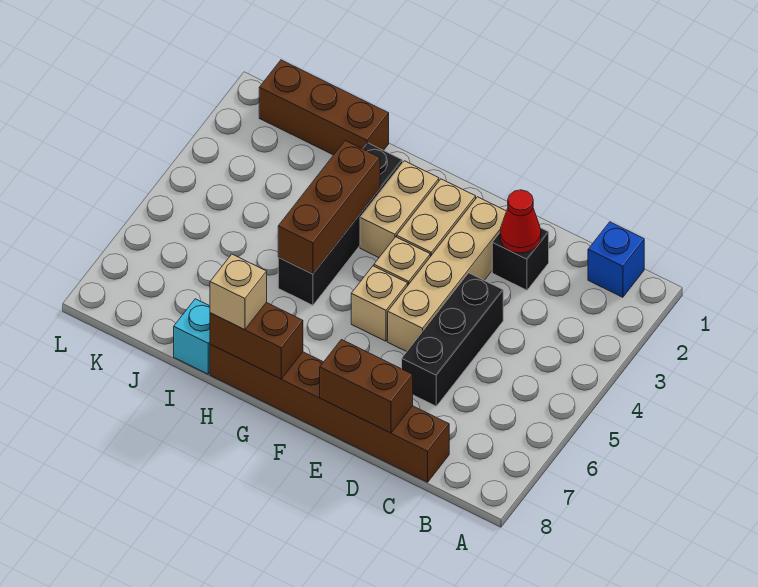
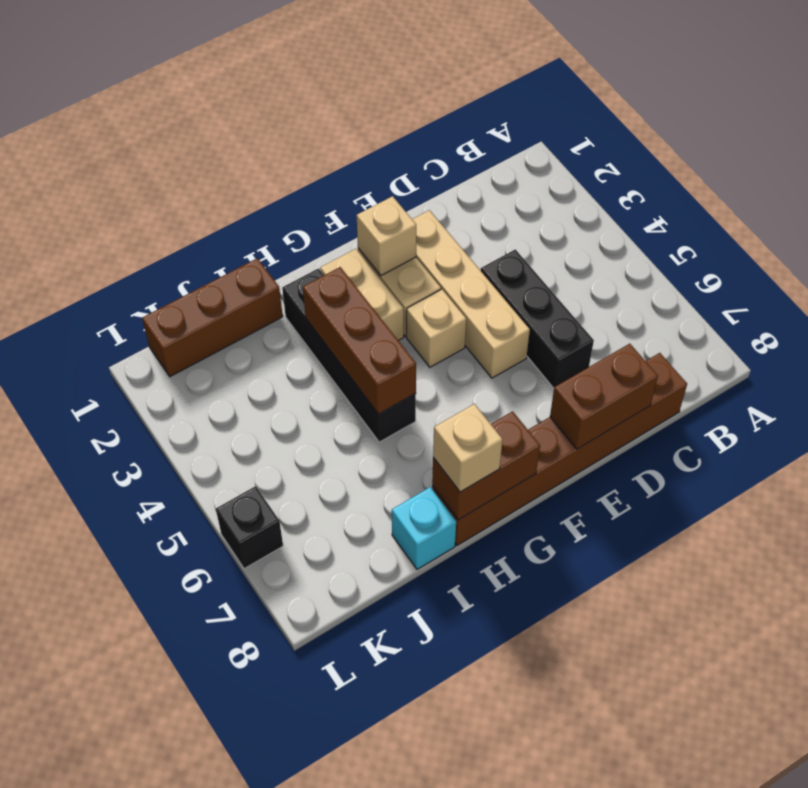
blue 1x1 brick [588,222,644,297] -> none
black 1x1 brick [492,228,549,290] -> black 1x1 brick moved to [216,486,283,569]
red 1x1 cone [500,190,541,253] -> none
tan 1x1 brick [351,266,408,341] -> tan 1x1 brick moved to [357,196,416,276]

